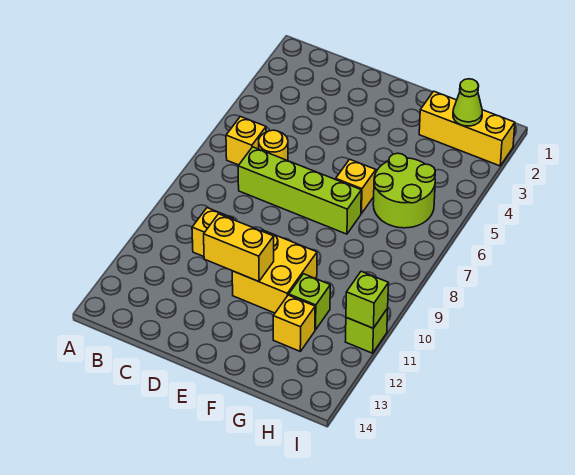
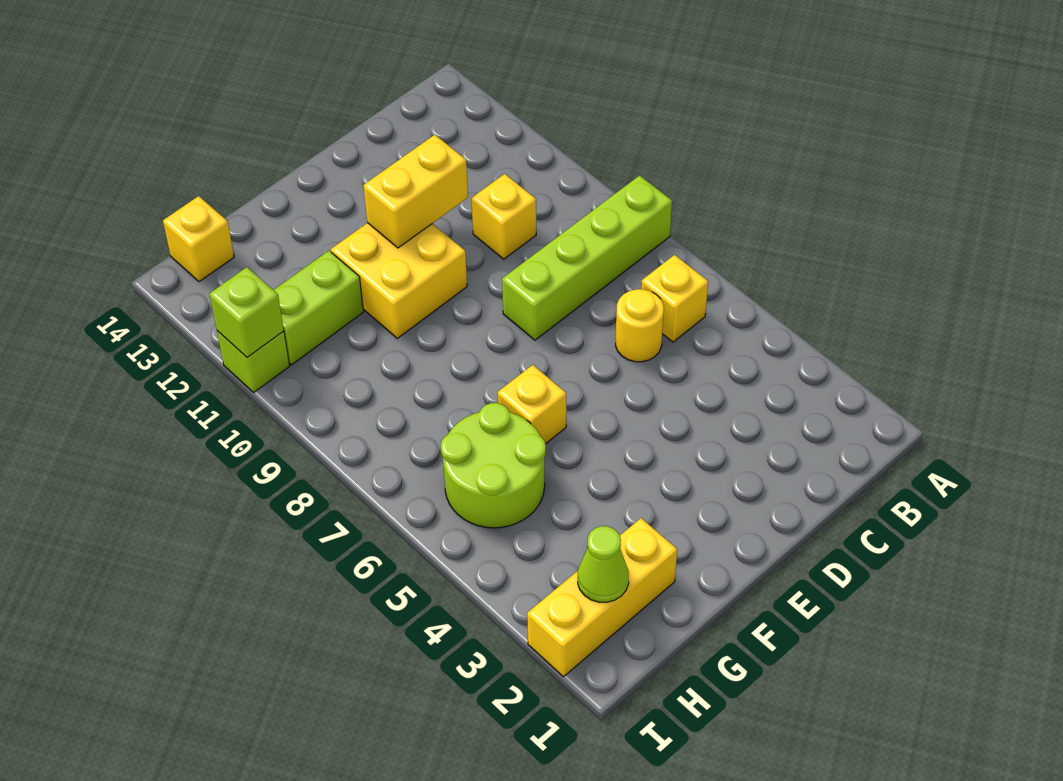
lime 1x4 brick [238,147,361,234] -> lime 1x4 brick moved to [502,176,672,340]
lime 1x1 brick [289,274,330,330] -> lime 1x2 brick [274,251,363,365]
yellow 1x1 brick [273,295,315,351] -> yellow 1x1 brick moved to [163,196,234,282]

